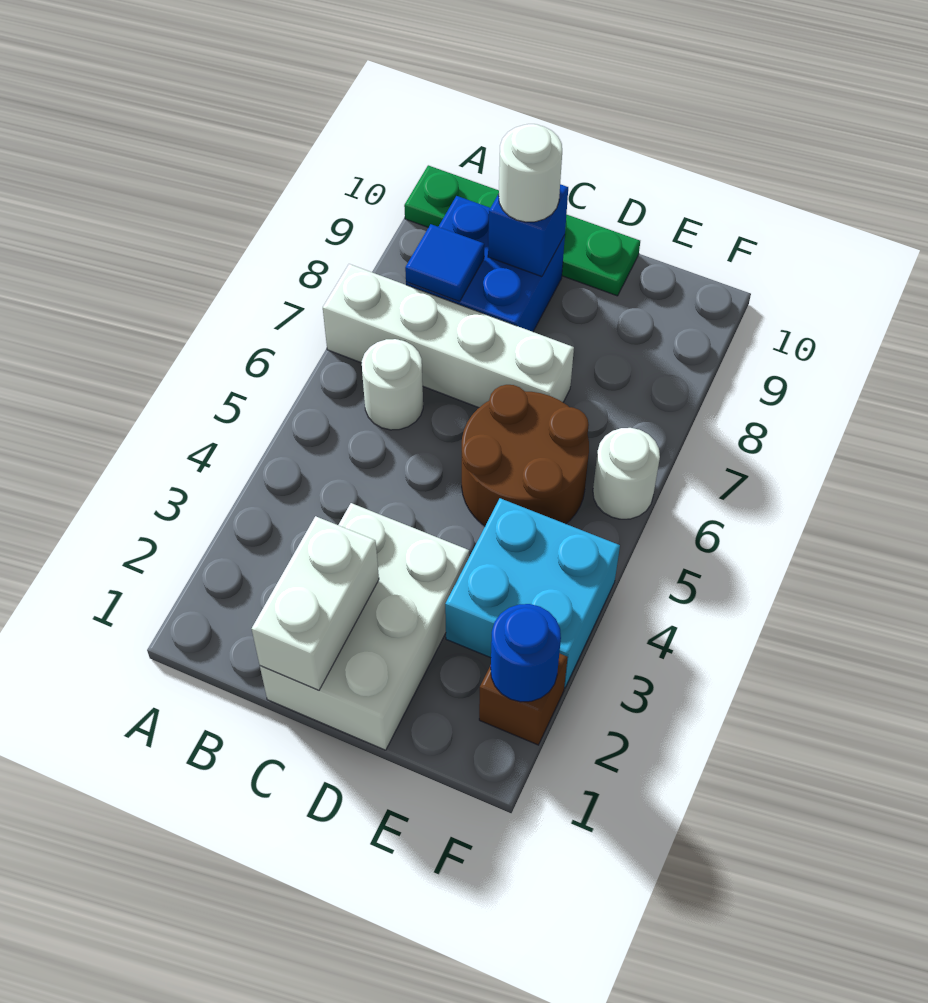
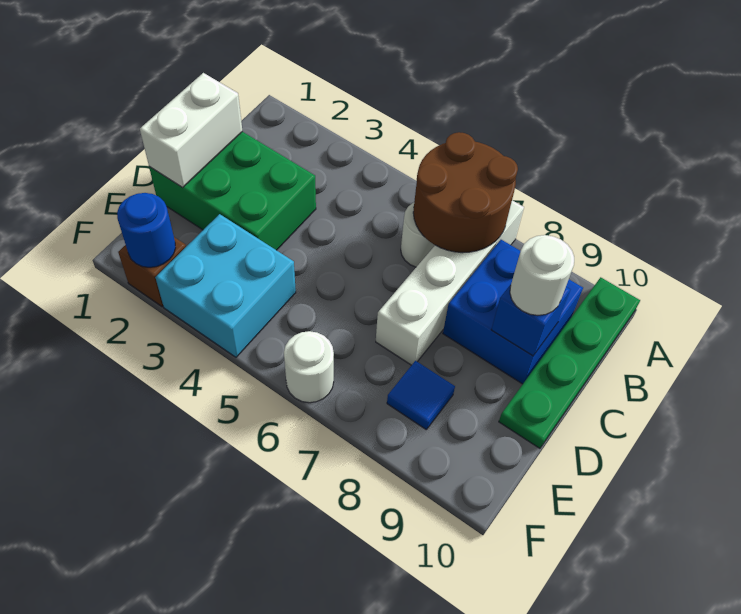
blue 1x1 tile [405,224,484,302] -> blue 1x1 tile moved to [387,361,455,429]
white 2x3 brick [260,503,469,750] -> green 2x3 brick [149,132,316,250]
white 1x2 brick [252,516,379,690] -> white 1x2 brick turned to [140,73,242,188]
brown 2x2 round brick [462,385,589,526] -> brown 2x2 round brick moved to [413,132,518,253]

